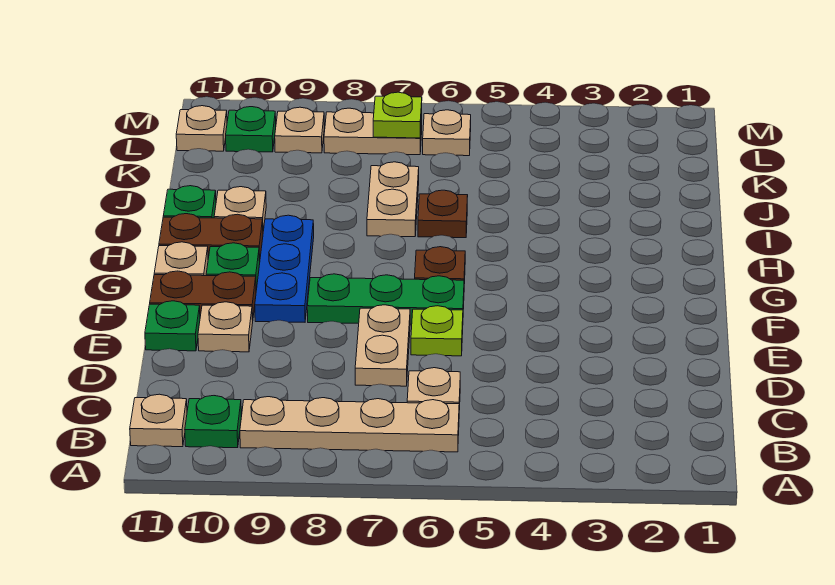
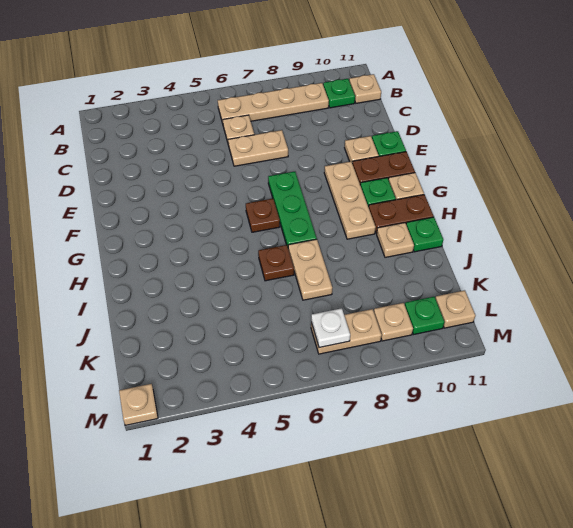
tan 1x2 plate [355,305,410,386] -> tan 1x2 plate turned to [228,130,288,166]
lime 1x1 plate [411,306,463,356] -> none
green 1x3 plate [307,274,464,324] -> green 1x3 plate turned to [268,172,317,246]
blue 1x3 plate [255,215,314,322] -> tan 1x3 plate [324,162,376,239]
tan 1x1 plate [423,110,471,156] -> tan 1x1 plate moved to [119,384,158,425]
lime 1x1 plate [373,92,422,138] -> white 1x1 plate [311,308,350,348]

